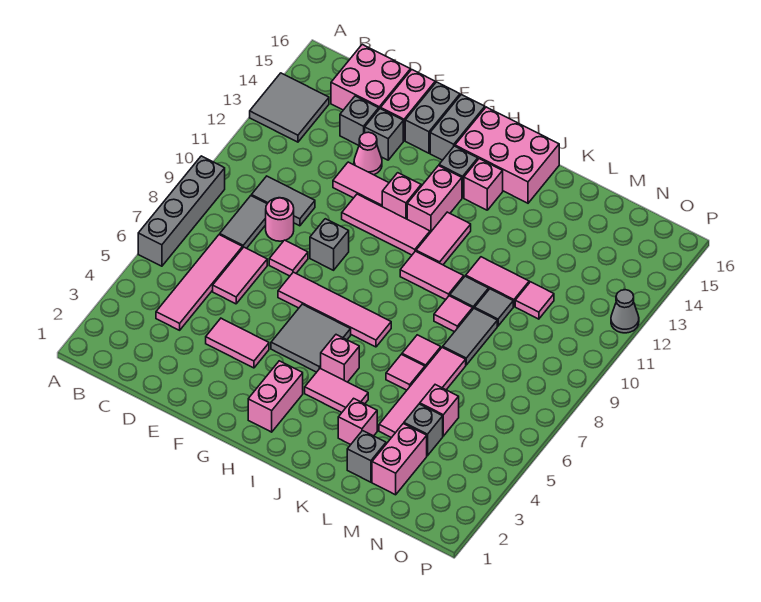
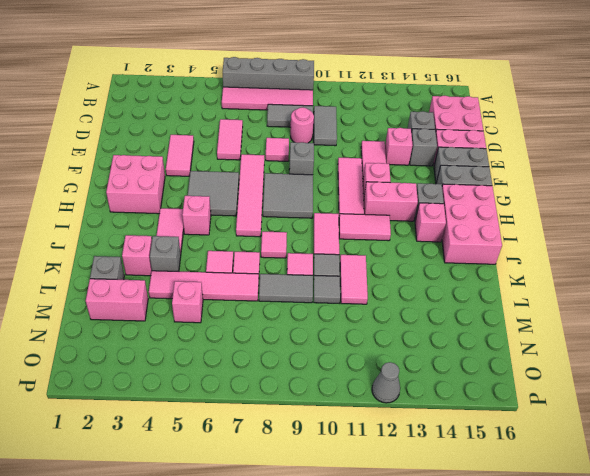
grey 2x2 tile [250,73,329,142] -> grey 2x2 tile moved to [263,173,313,218]
pink 1x4 tile [156,235,243,330] -> pink 1x4 tile moved to [222,87,313,110]
pink 1x2 tile [213,247,267,304] -> pink 1x2 tile turned to [217,119,243,160]
pink 1x1 cone [354,132,382,175] -> pink 1x1 brick [385,128,412,165]
pink 1x2 brick [248,361,303,432] -> pink 2x2 brick [106,155,165,214]
grey 1x1 brick [404,404,443,456] -> grey 1x1 brick moved to [150,236,181,271]
pink 1x1 tile [515,282,554,319] -> pink 1x1 tile moved to [261,231,287,258]

